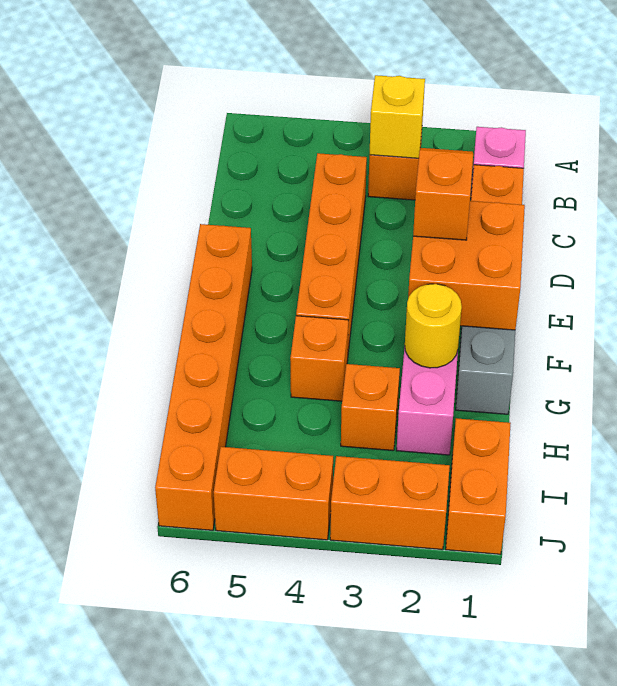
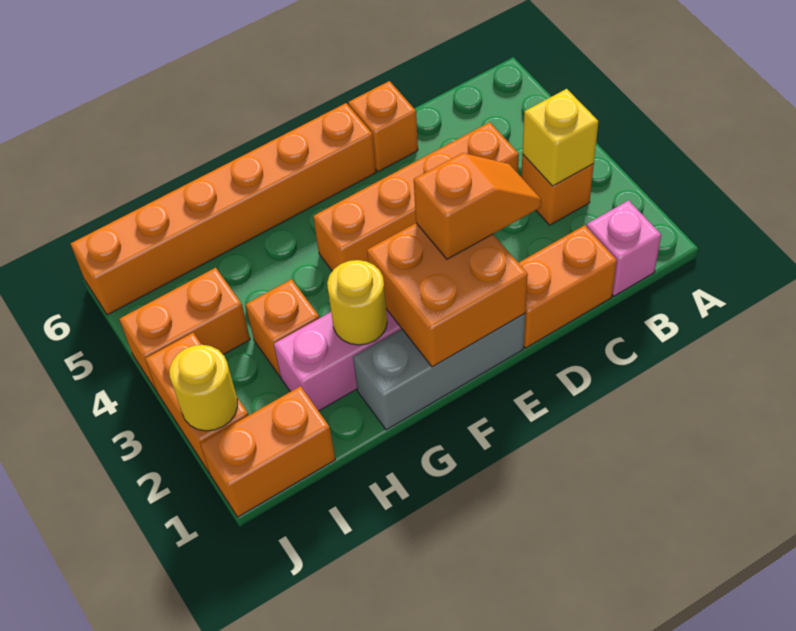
orange 1x1 brick [290,316,348,401] -> orange 1x1 brick moved to [348,81,418,172]
none -> yellow 1x1 round brick [169,345,238,431]
orange 1x2 brick [214,447,333,540] -> orange 1x2 brick turned to [119,268,250,391]

